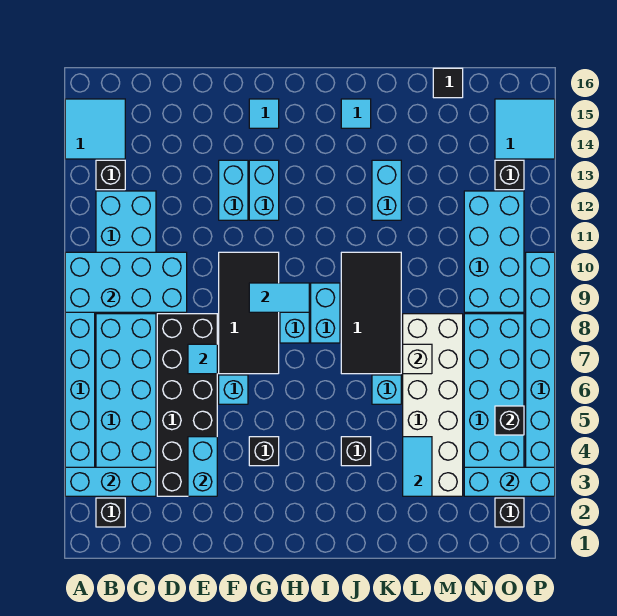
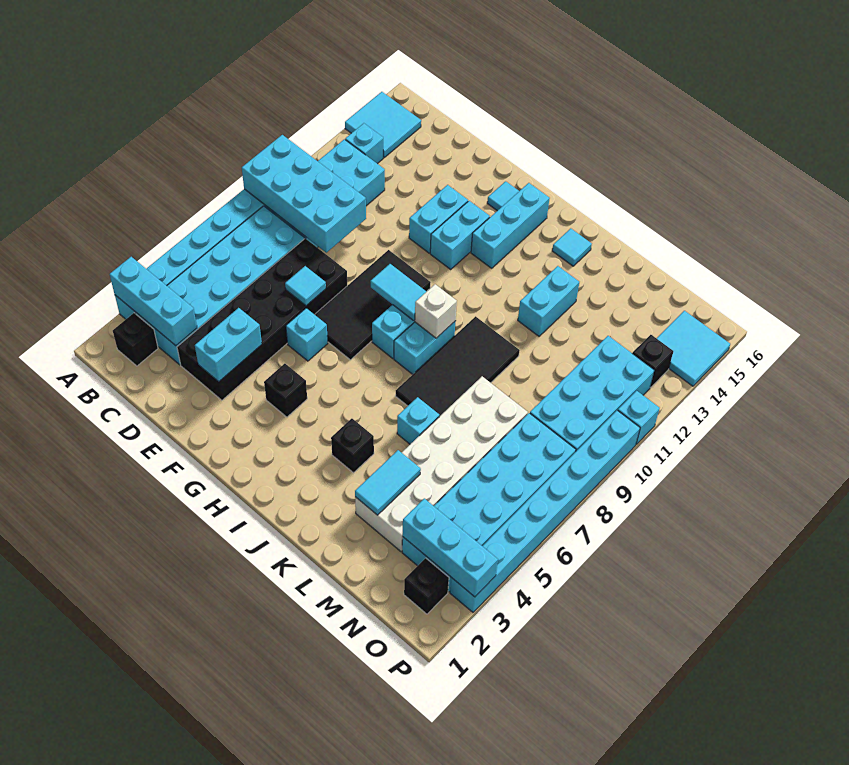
black 1x1 brick [96,160,125,190] -> cyan 1x1 brick [345,123,383,164]
none -> cyan 1x3 brick [471,183,550,268]
white 1x1 brick [403,344,432,374] -> white 1x1 brick moved to [415,284,457,338]
black 1x1 tile [433,68,463,98] -> none
black 1x1 brick [495,406,524,435] -> none
none -> cyan 1x1 brick [618,391,660,444]

